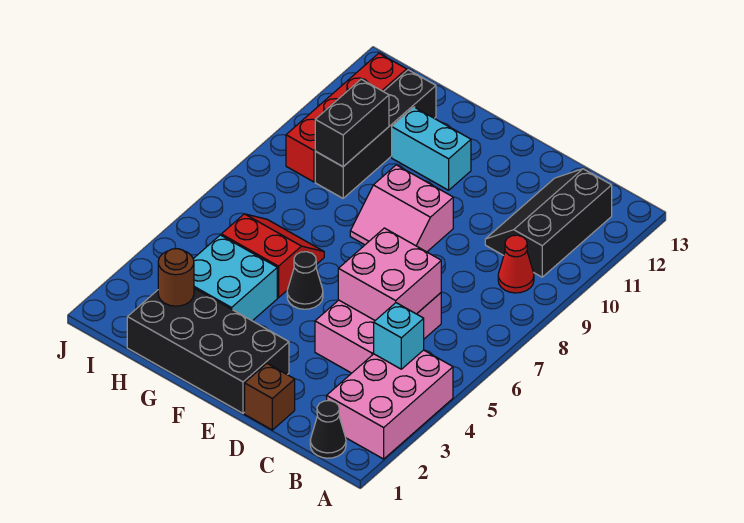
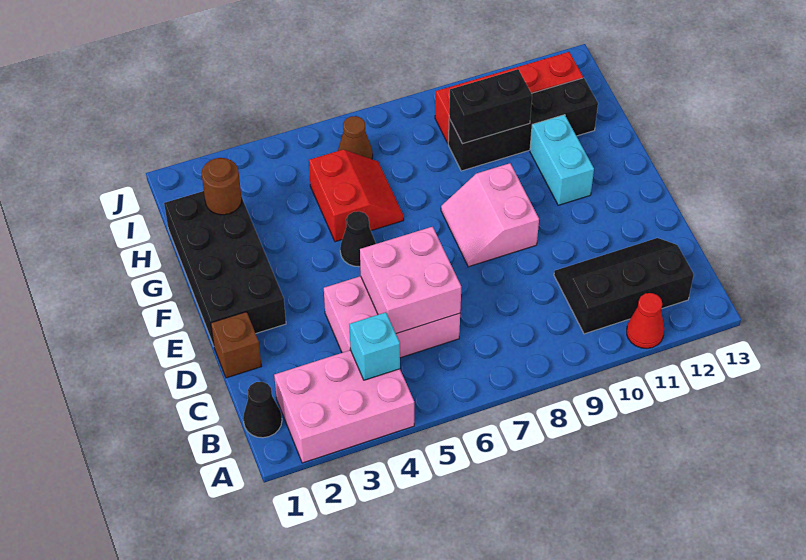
red 1x1 cone [498,235,534,293] -> red 1x1 cone moved to [627,293,664,348]
cyan 2x2 brick [193,235,277,321] -> none
none -> brown 1x1 cone [338,116,373,159]

